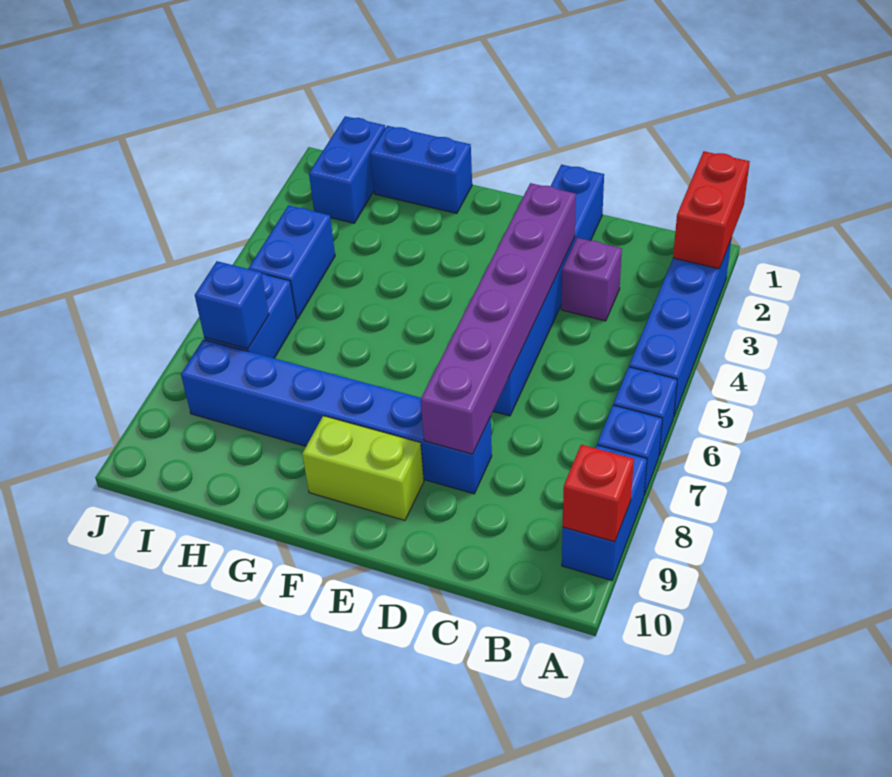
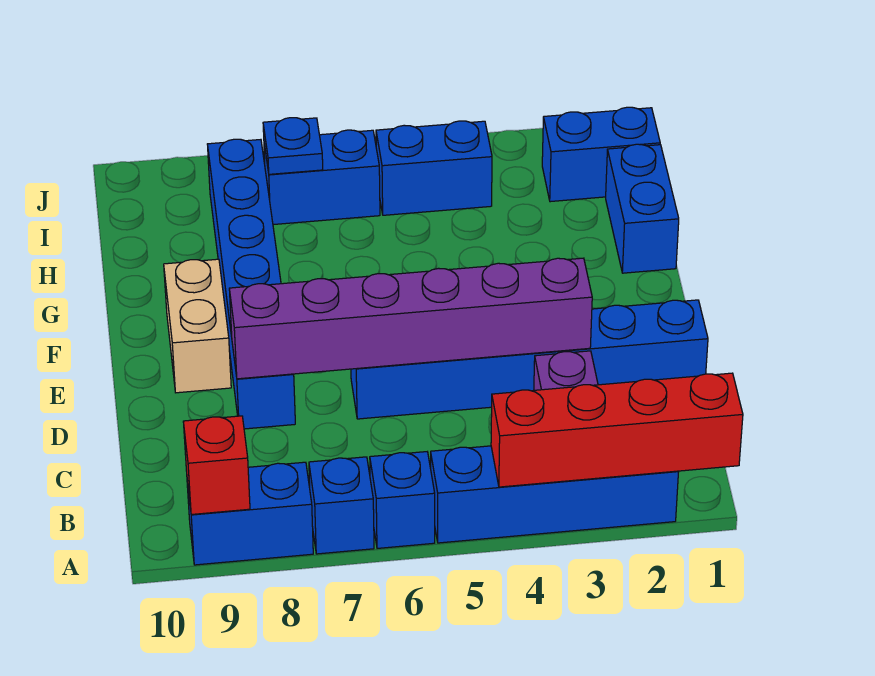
red 1x2 brick [673,151,750,269] -> red 1x4 brick [491,373,743,487]
lime 1x2 brick [302,416,424,520] -> tan 1x2 brick [164,259,231,393]
blue 1x1 brick [195,261,269,349] -> blue 1x1 plate [263,118,323,174]

